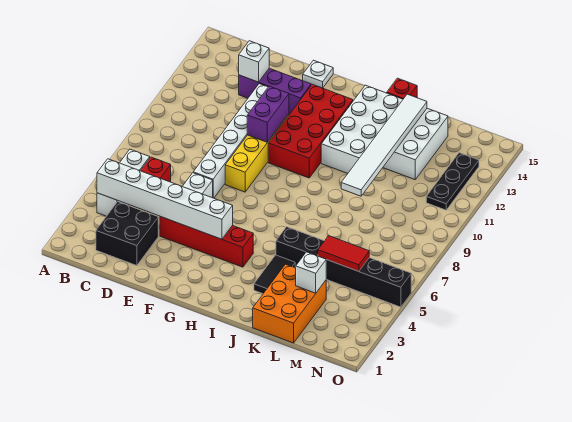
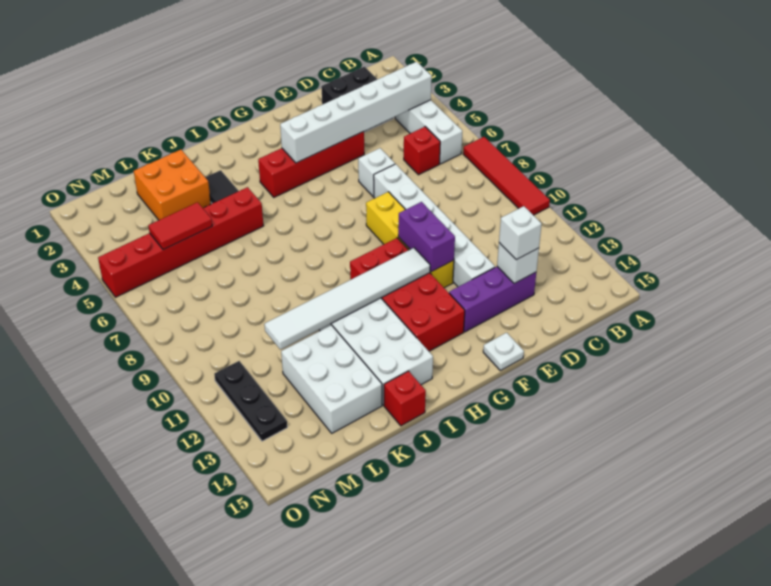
none -> red 1x4 tile [463,137,550,215]
black 1x6 brick [276,227,411,307] -> red 1x6 brick [98,187,263,297]
orange 2x3 brick [253,264,326,343] -> orange 2x2 brick [134,150,211,220]
white 1x6 tile [341,94,427,196] -> white 1x6 tile turned to [264,248,430,350]
white 1x1 brick [296,252,326,293] -> white 1x1 brick moved to [499,206,542,260]

